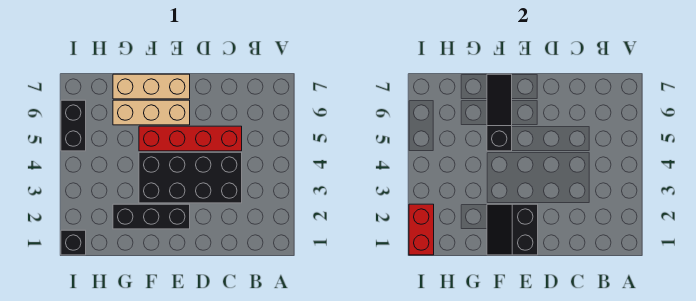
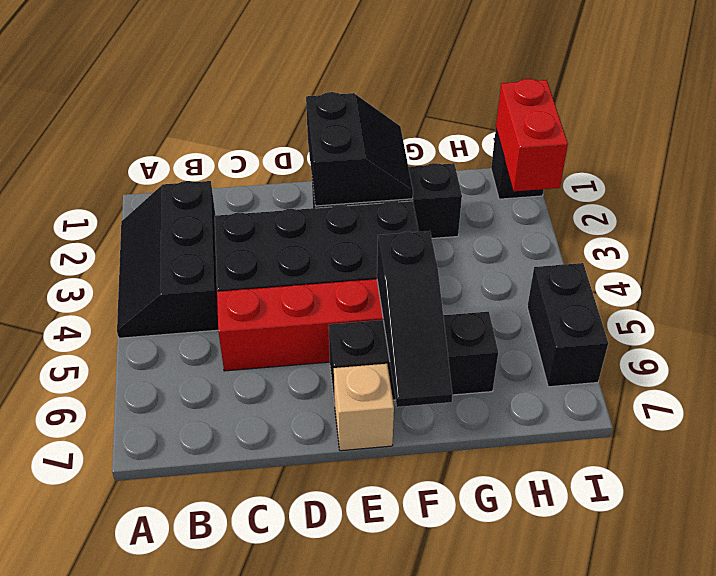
none -> black 2x3 slope [117,181,218,338]
tan 1x3 brick [113,100,190,125] -> black 1x3 brick [329,312,498,405]
tan 1x3 brick [113,74,190,99] -> tan 1x1 brick [334,364,394,451]

